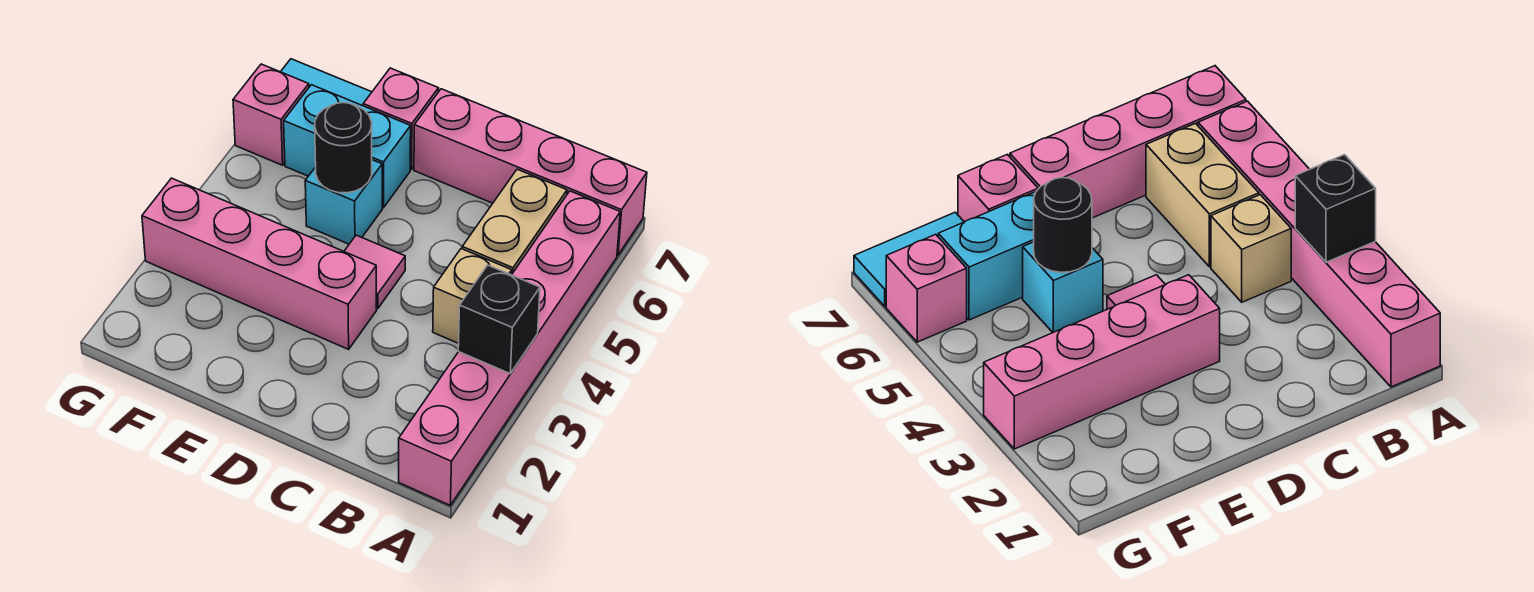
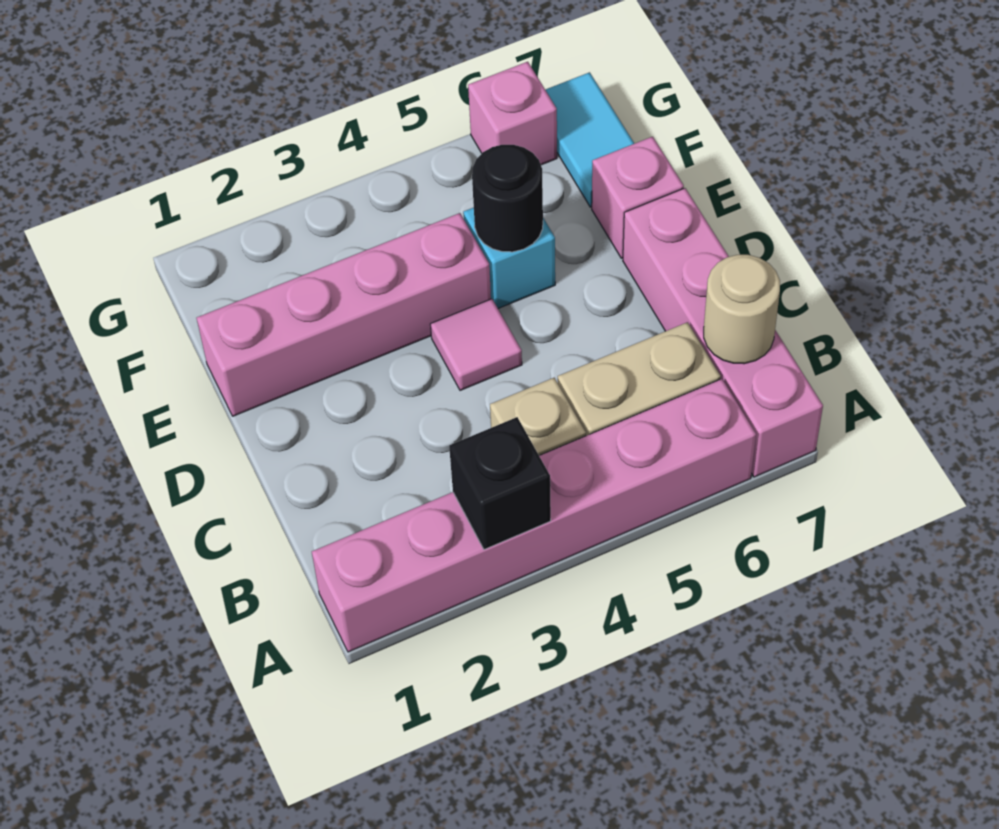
none -> tan 1x1 round brick [704,255,780,364]
pink 1x4 brick [142,178,377,349] -> pink 1x4 brick turned to [197,213,491,416]
cyan 1x2 brick [284,85,411,208] -> none

